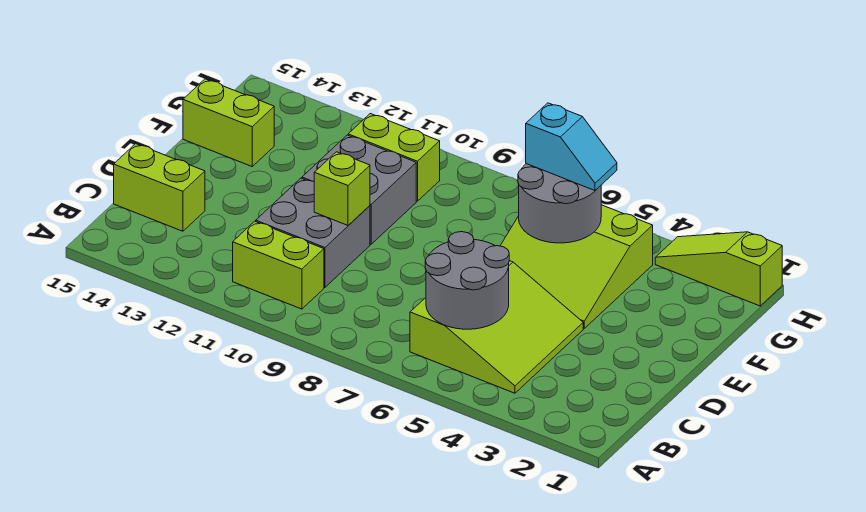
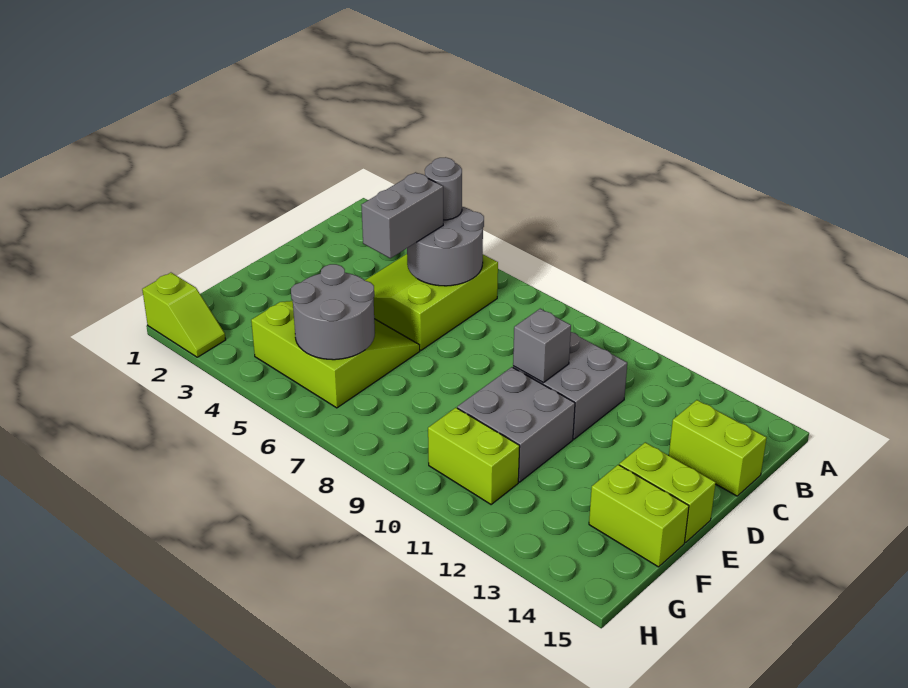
none -> grey 1x1 round brick [425,157,462,220]
lime 1x2 brick [233,221,324,309] -> lime 1x2 brick moved to [619,442,716,543]
none -> grey 1x2 brick [361,172,443,258]
lime 1x1 brick [314,152,370,225] -> grey 1x1 brick [513,309,571,383]
cyan 1x2 slope [526,103,617,191] -> none
lime 1x3 slope [655,232,782,306] -> lime 1x2 slope [142,273,226,357]

